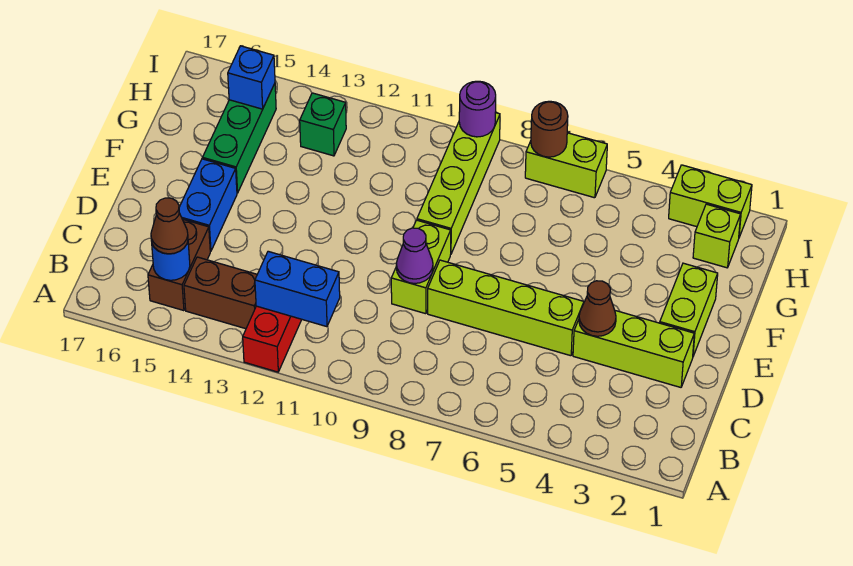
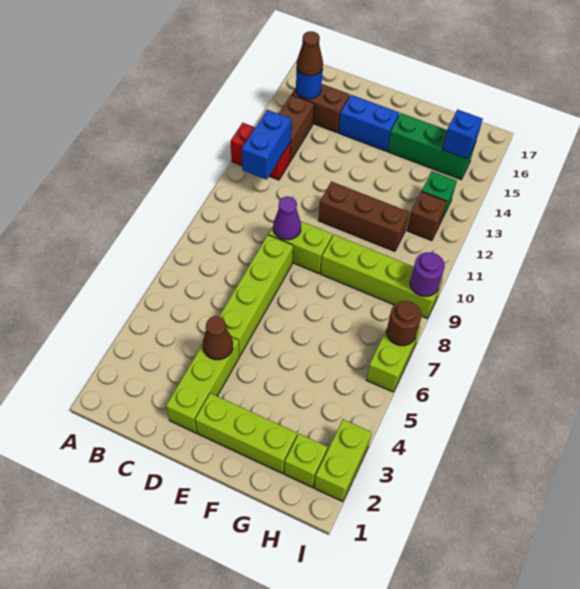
lime 1x2 brick [660,263,718,356] -> lime 1x3 brick [195,393,297,474]
none -> brown 1x3 brick [318,181,409,251]
none -> brown 1x1 brick [407,192,447,241]

